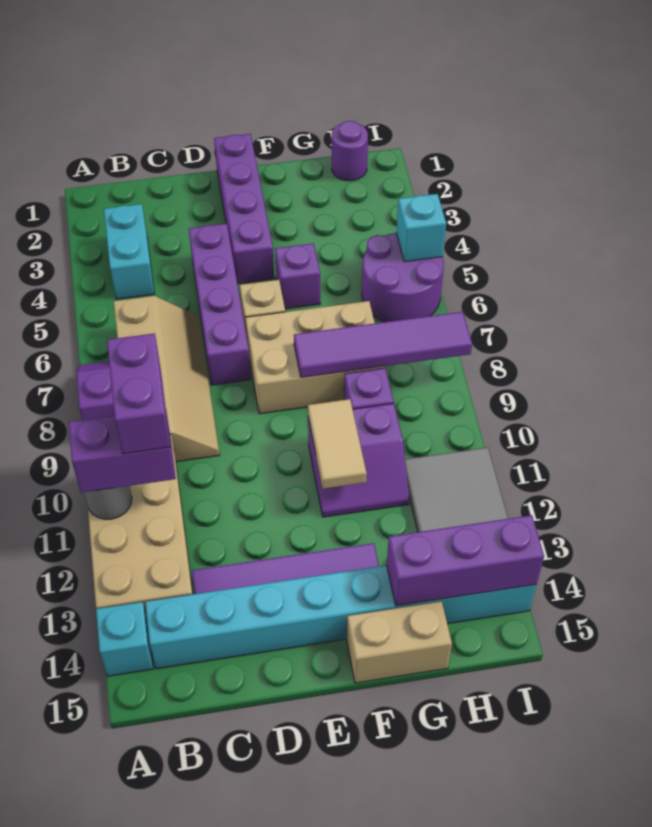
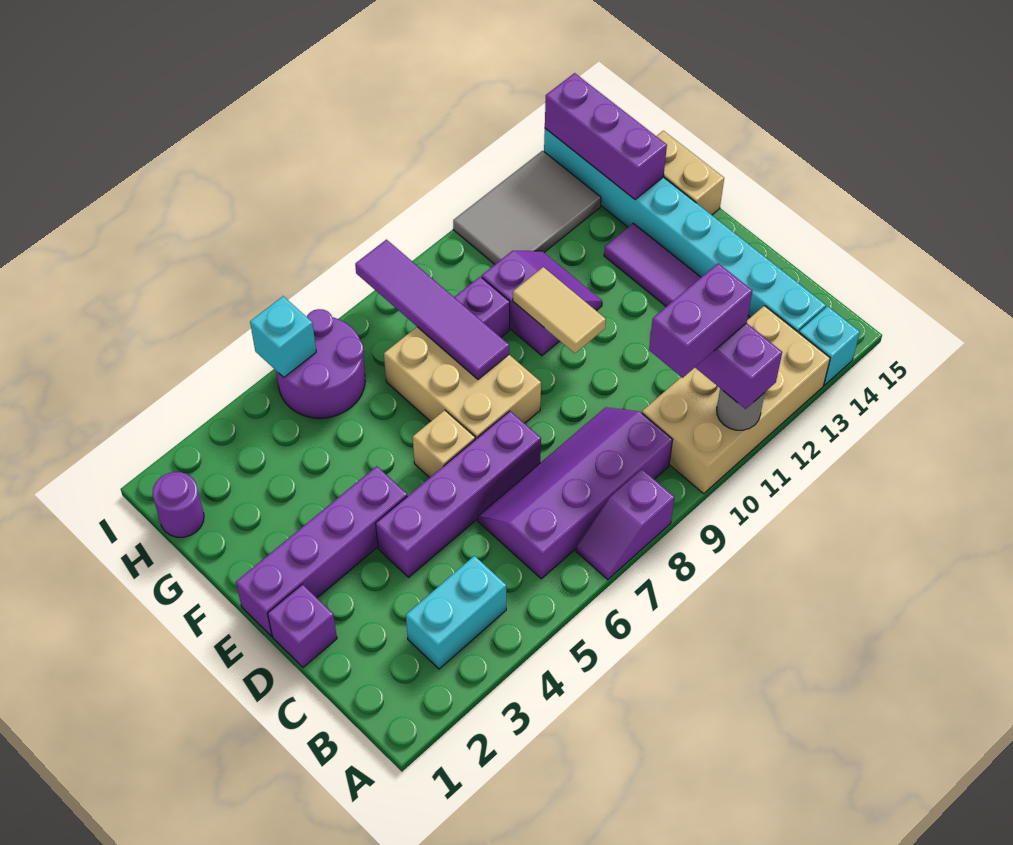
tan 2x4 slope [114,296,219,462] -> purple 2x4 slope [478,407,673,579]
purple 1x1 brick [275,243,320,309] -> purple 1x1 brick moved to [268,584,337,667]
tan 1x2 tile [308,399,367,489] -> tan 1x2 tile turned to [513,267,606,353]

